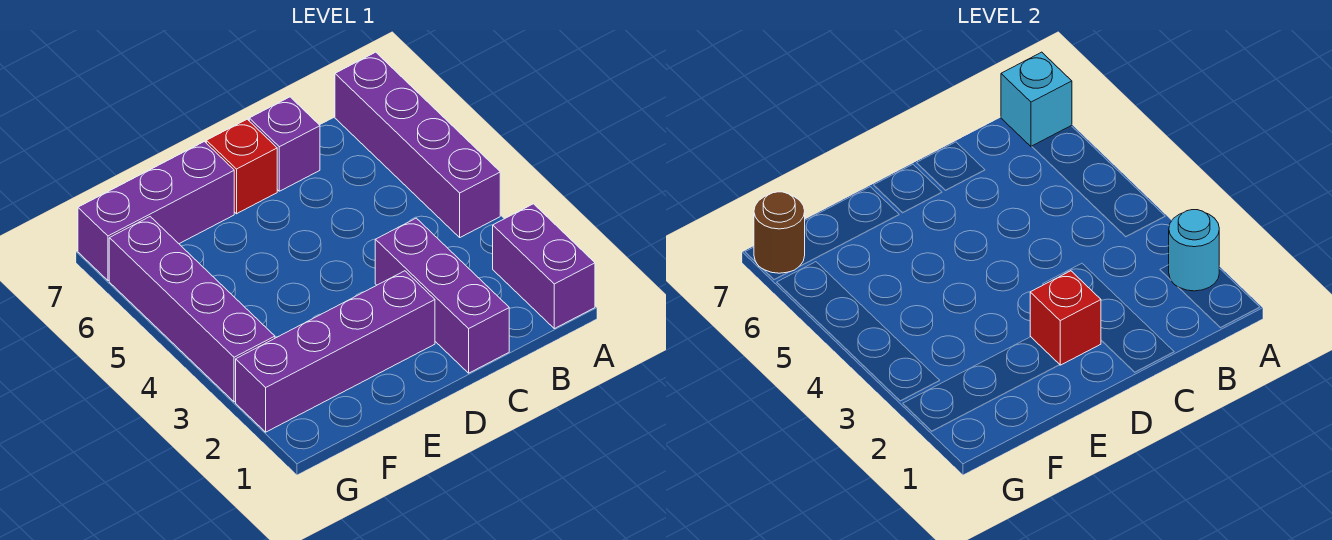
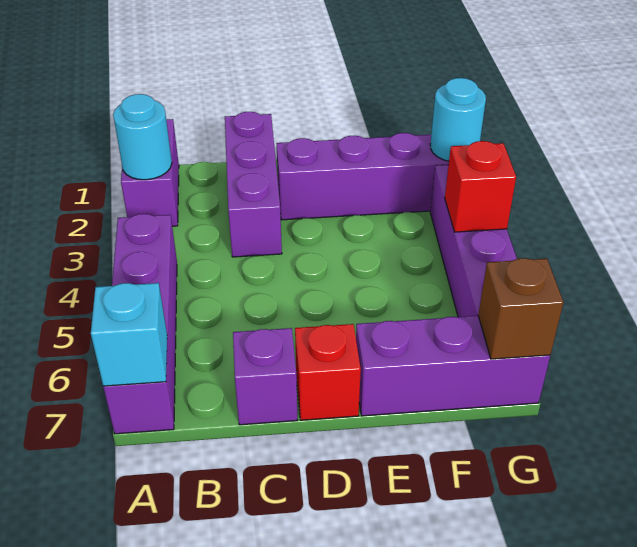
red 1x1 brick [1030,271,1101,365] -> red 1x1 brick moved to [445,141,516,232]
none -> cyan 1x1 round brick [430,78,486,161]
brown 1x1 round brick [754,192,805,273] -> brown 1x1 brick [478,258,564,359]

